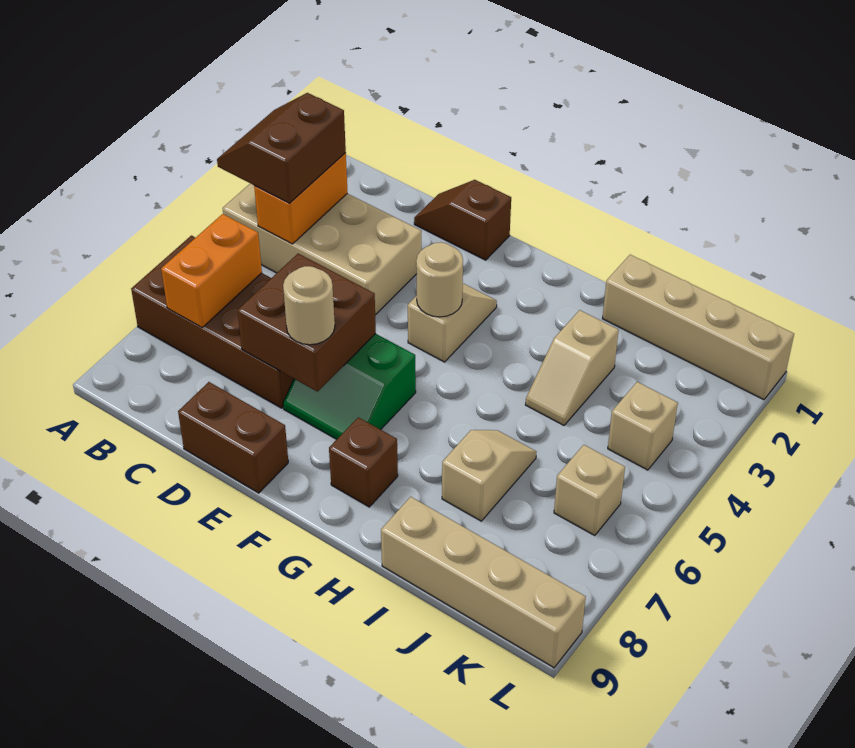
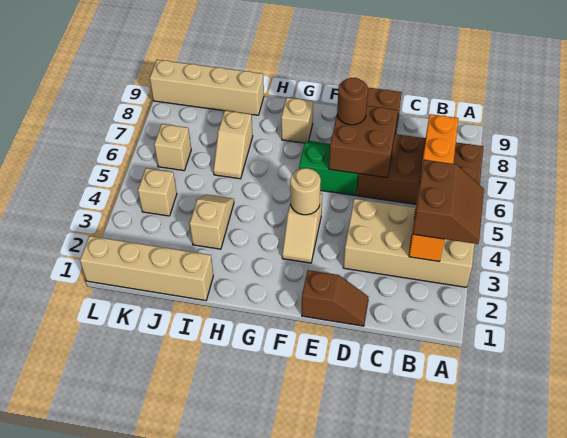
tan 1x1 round brick [283,266,335,345] -> brown 1x1 round brick [337,78,368,125]
brown 1x1 brick [329,417,398,507] -> tan 1x1 brick [281,98,313,143]

